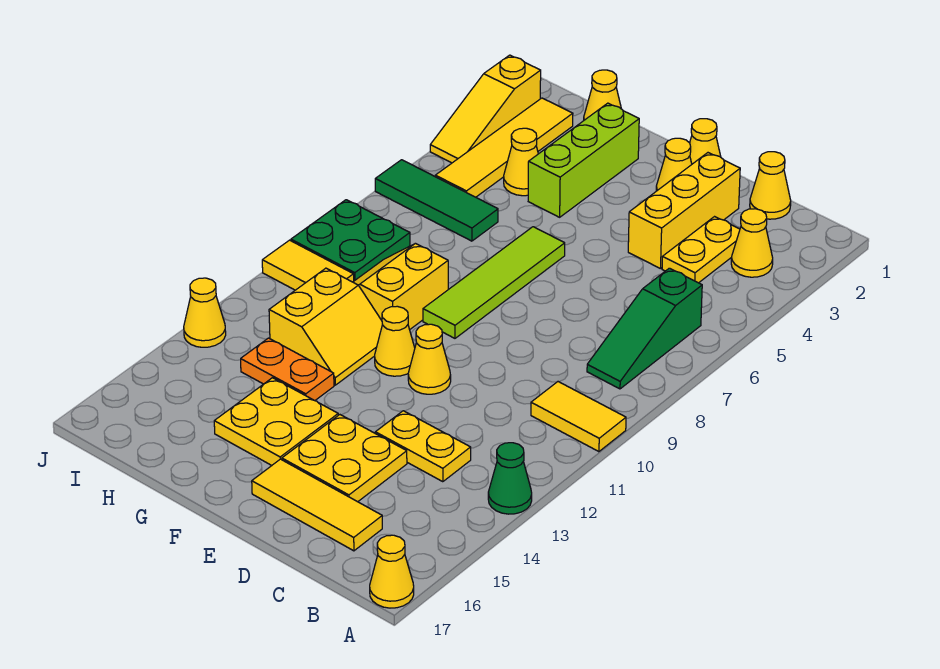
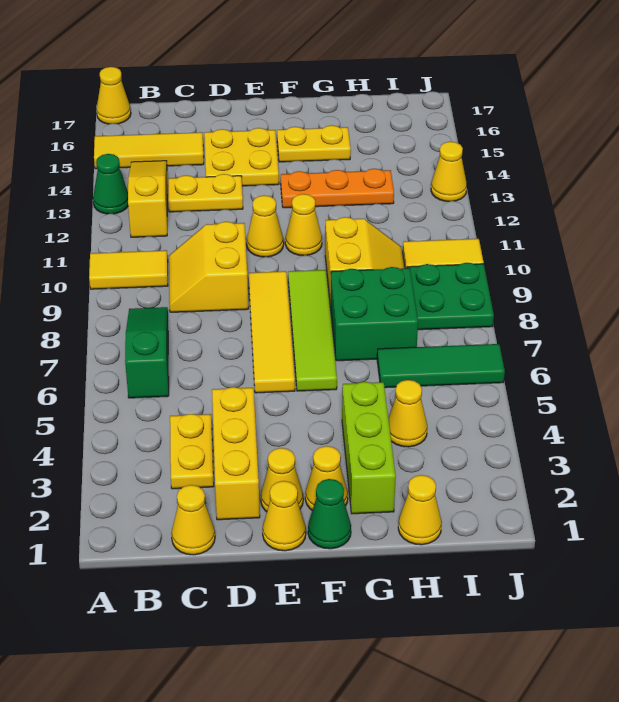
yellow 1x1 cone [731,209,773,277] -> yellow 1x1 cone moved to [305,446,348,510]
yellow 1x3 tile [252,459,382,551] -> yellow 1x3 tile moved to [94,132,204,169]
none -> green 1x1 cone [308,479,351,549]
yellow 2x2 plate [214,378,338,465] -> yellow 1x2 plate [277,125,351,162]
none -> green 2x2 brick [331,267,418,361]
yellow 2x2 slope [269,268,382,385] -> yellow 2x2 slope moved to [169,222,248,312]
orange 1x2 plate [241,338,334,401] -> orange 1x3 plate [281,169,394,208]
yellow 1x4 tile [435,98,573,197] -> yellow 1x4 tile moved to [249,271,295,393]
yellow 1x3 slope [430,55,541,163] -> yellow 1x3 slope moved to [128,161,167,237]

